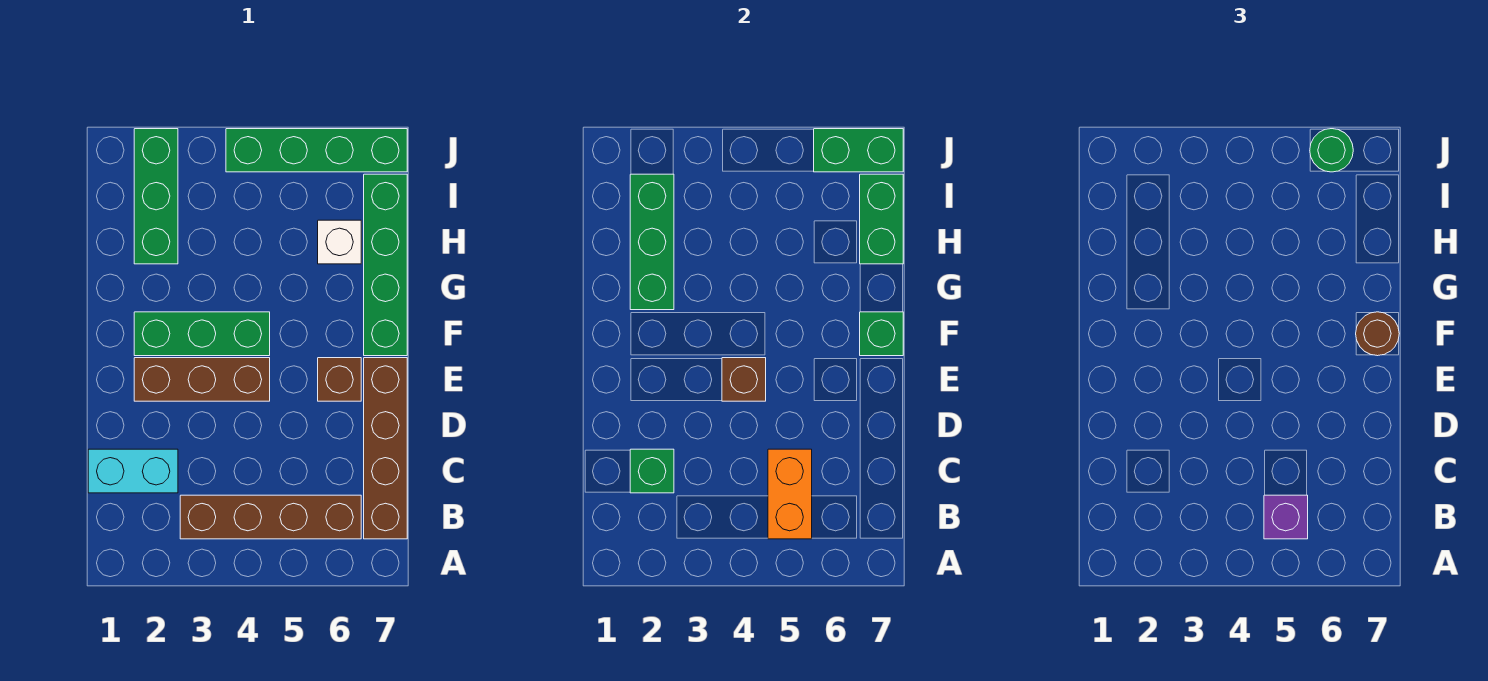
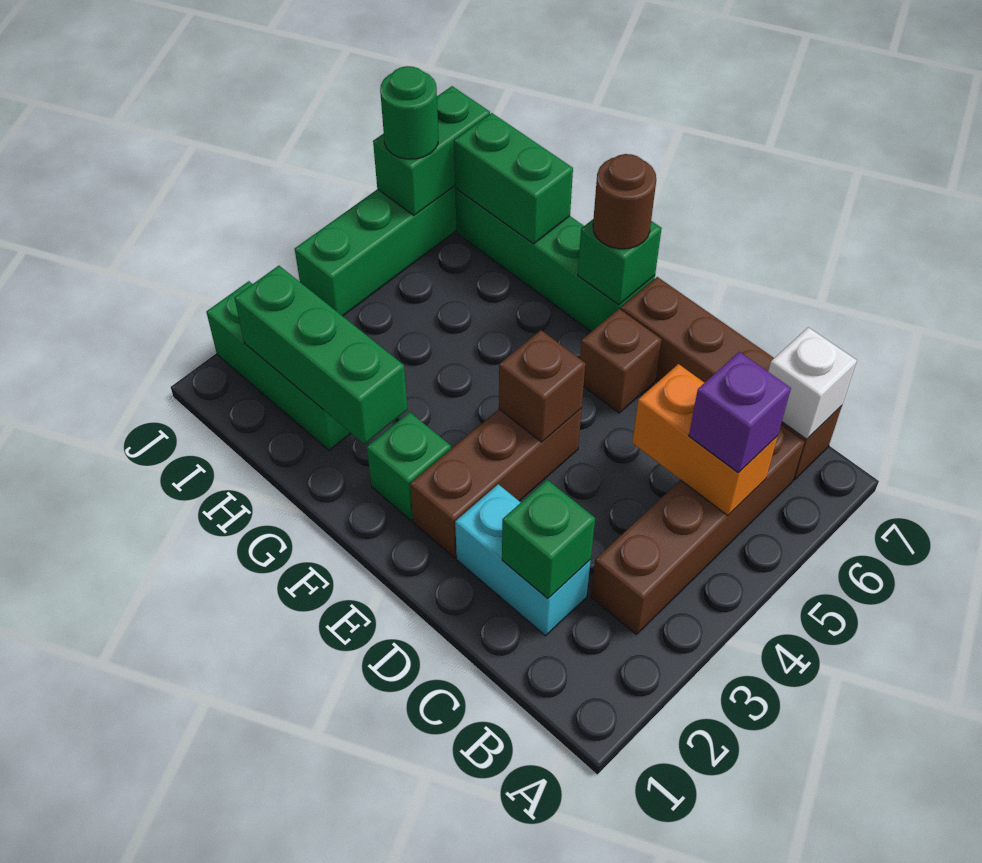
cyan 1x2 brick [88,449,178,493] -> cyan 1x2 brick turned to [455,484,591,636]
green 1x3 brick [134,312,270,356] -> green 1x1 brick [367,412,451,521]
white 1x1 brick [318,220,361,264] -> white 1x1 brick moved to [768,327,857,439]

